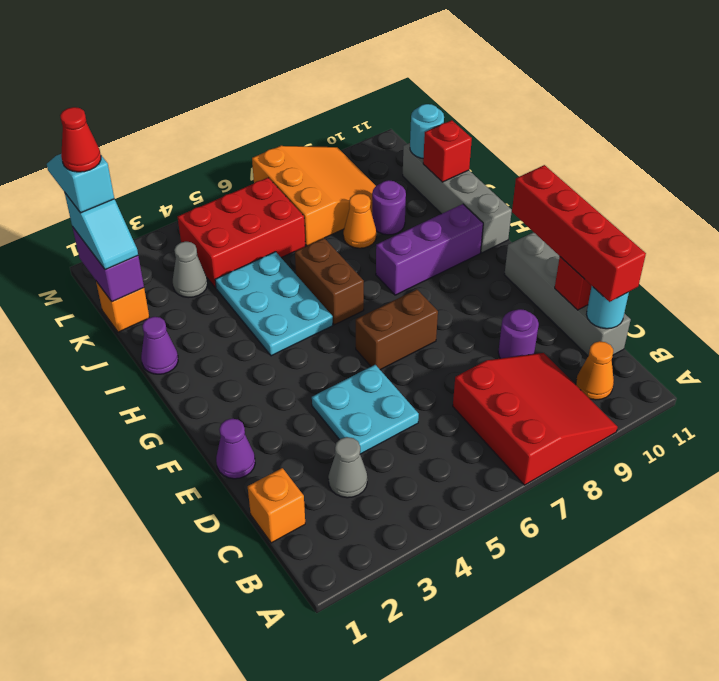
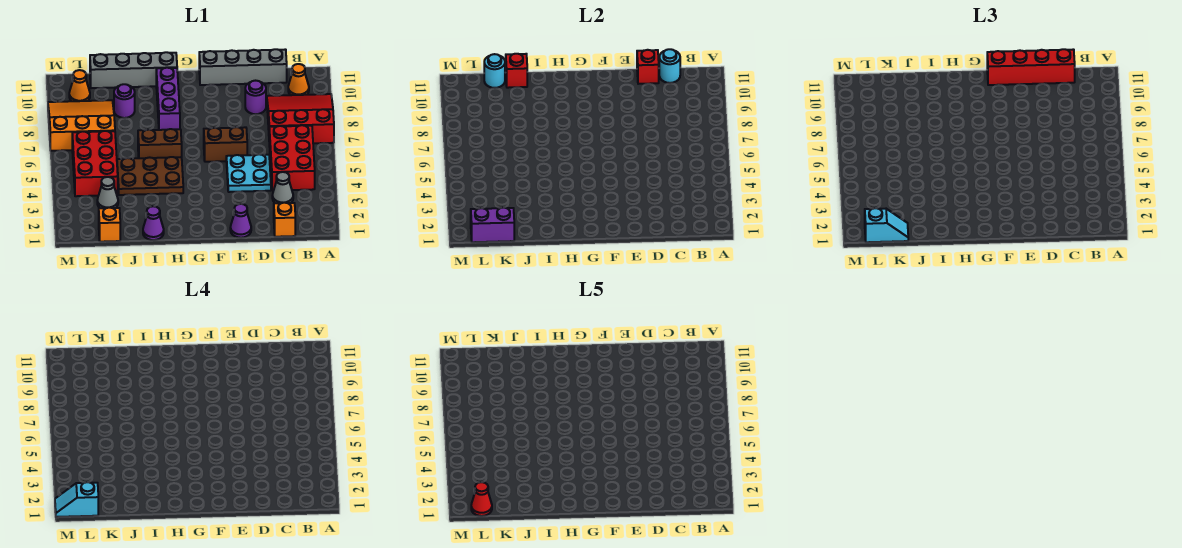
none -> red 2x3 brick [269,125,315,191]
brown 1x2 brick [356,289,438,370] -> brown 1x2 brick turned to [204,127,247,162]
cyan 2x3 plate [215,252,333,356] -> brown 2x3 plate [117,157,183,195]
orange 1x1 cone [343,194,376,248] -> orange 1x1 cone moved to [69,70,90,101]

